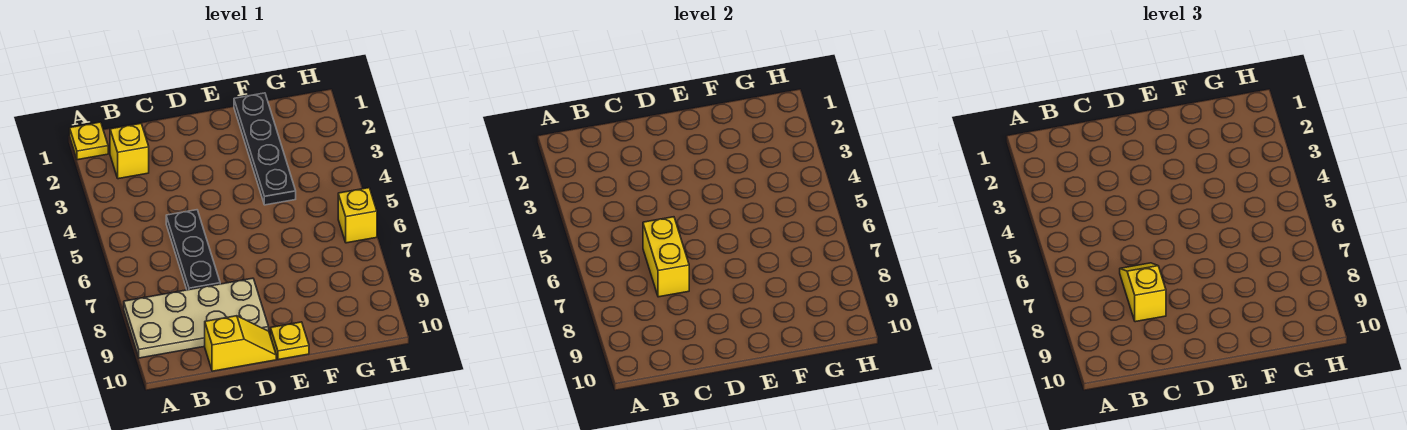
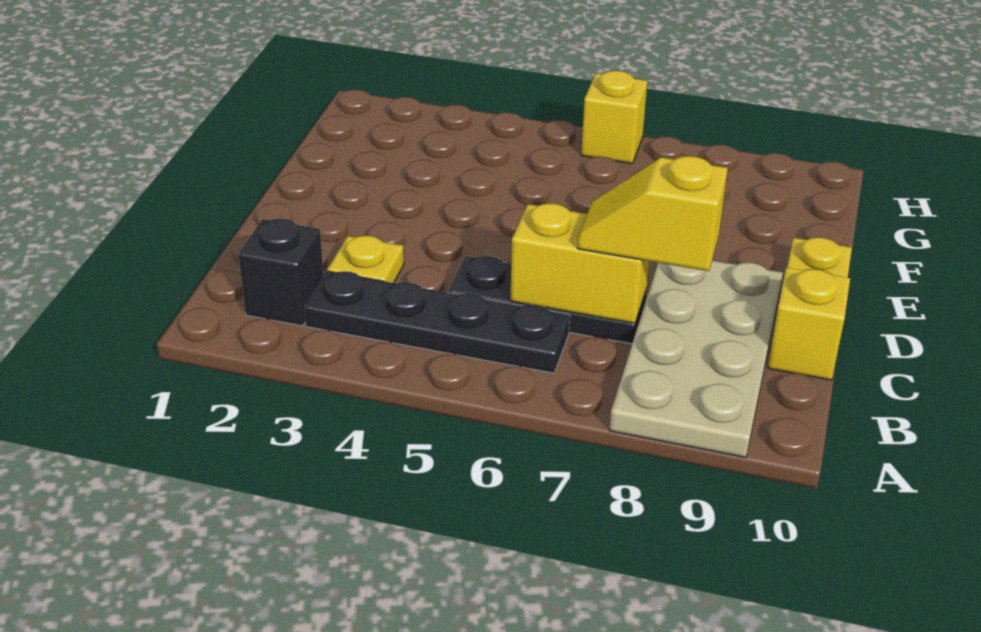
yellow 1x1 plate [70,122,108,160] -> yellow 1x1 plate moved to [327,235,404,283]
yellow 1x1 brick [110,123,149,179] -> black 1x1 brick [238,219,324,326]
black 1x4 plate [234,93,296,205] -> black 1x4 plate moved to [304,271,570,373]

